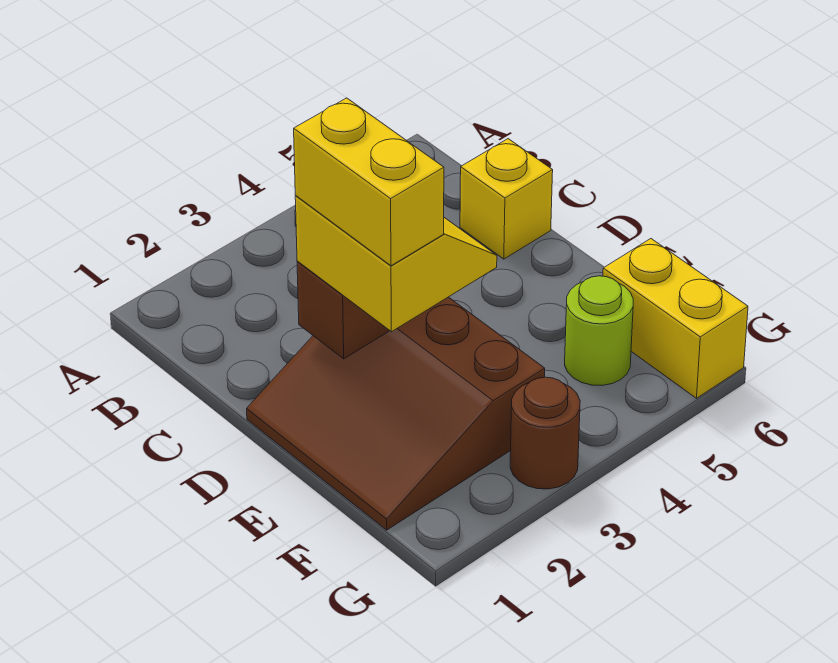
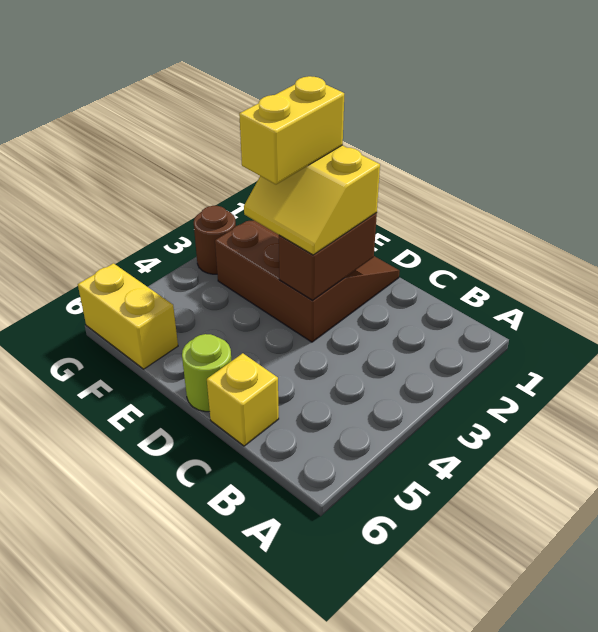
yellow 1x2 brick [294,98,444,266] -> yellow 1x2 brick turned to [239,76,344,184]
lime 1x1 round brick [565,276,633,385] -> lime 1x1 round brick moved to [182,334,231,412]

